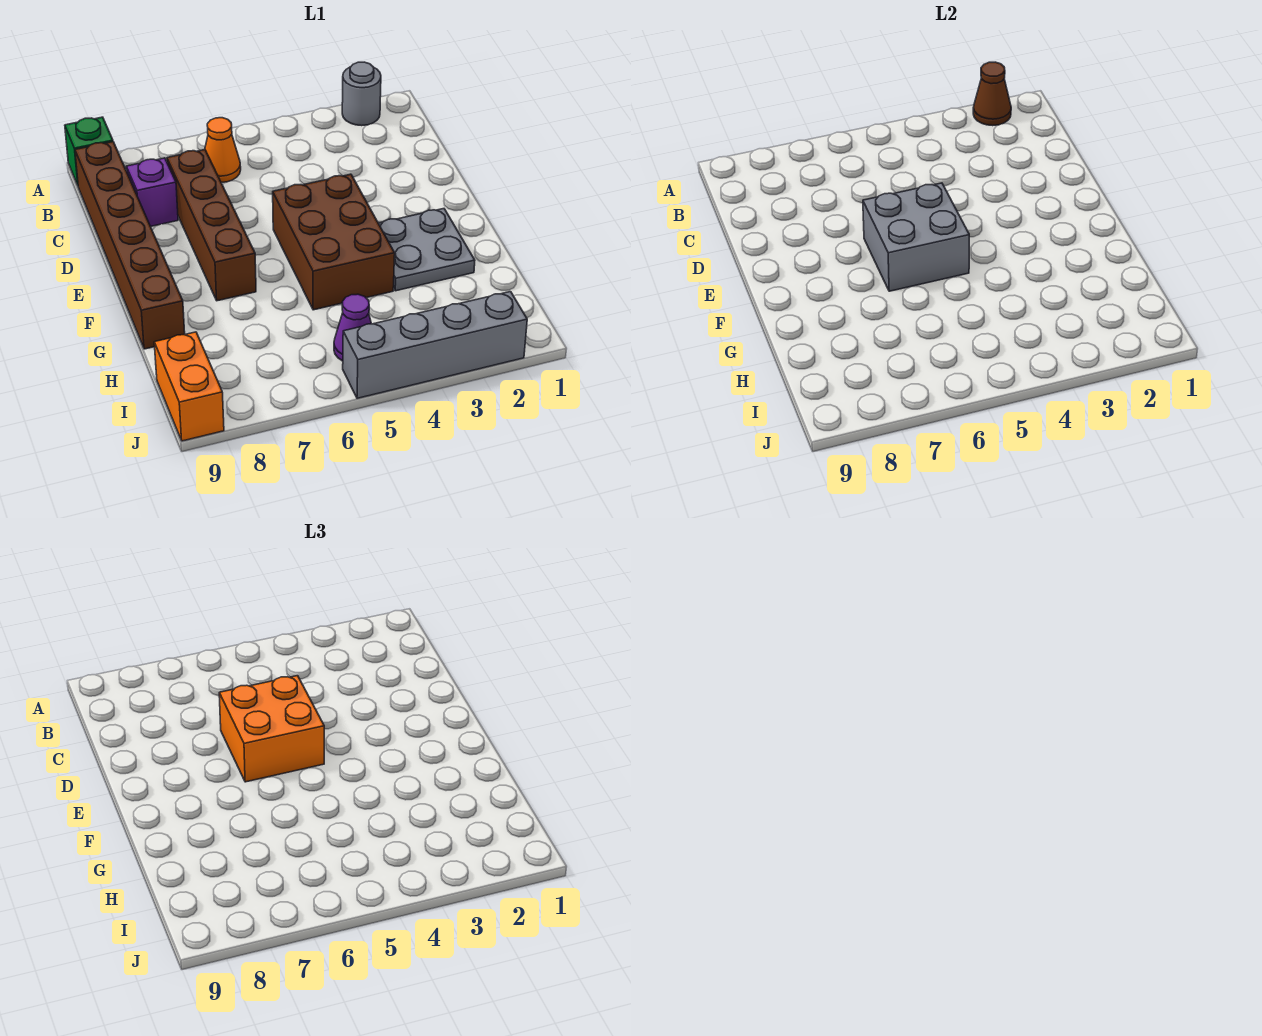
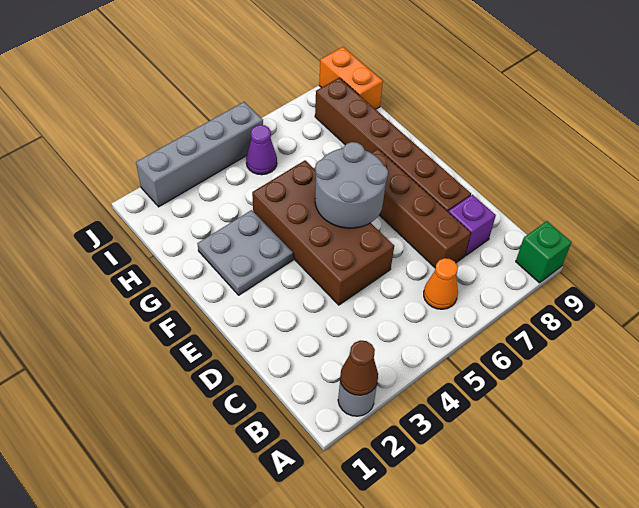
brown 1x6 brick [75,142,185,349] -> brown 1x6 brick moved to [315,78,471,212]
orange 2x2 brick [219,676,324,782] -> none
brown 2x3 brick [273,174,395,310] -> brown 2x4 brick [252,160,394,305]
grey 2x2 brick [863,183,969,291] -> grey 2x2 round brick [315,142,388,228]

